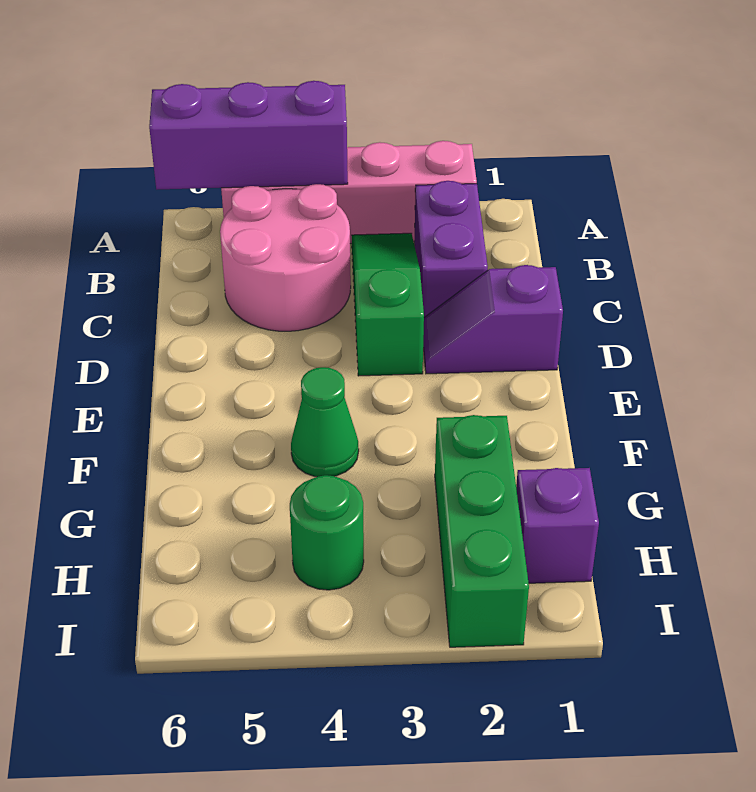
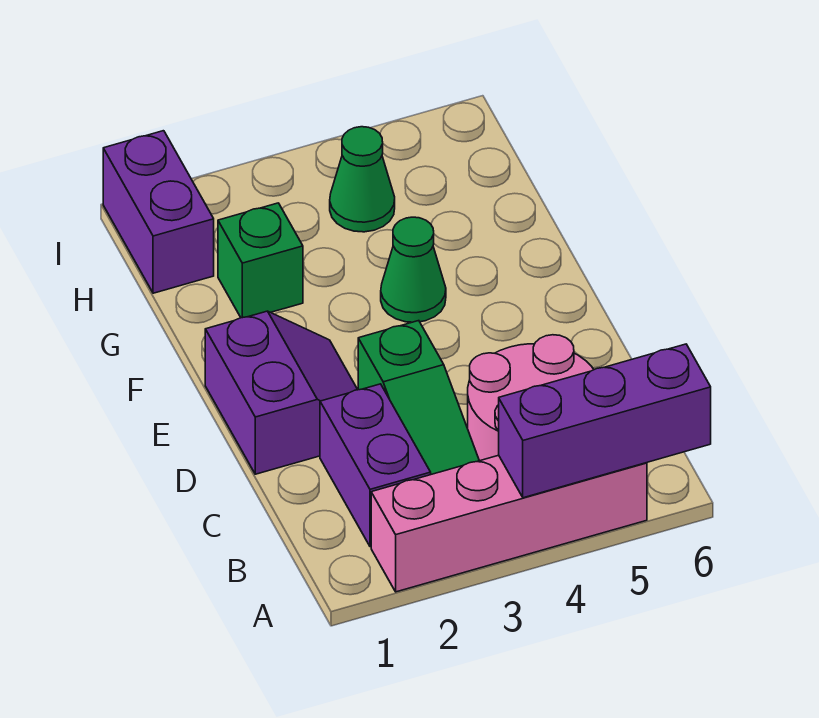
purple 1x2 slope [423,265,563,374] -> purple 2x2 slope [205,311,358,474]
green 1x3 brick [435,415,529,647] -> green 1x1 brick [218,203,303,318]
purple 1x1 brick [516,468,599,583] -> purple 1x2 brick [103,131,214,293]
green 1x1 round brick [290,475,364,590] -> green 1x1 cone [330,127,395,232]

